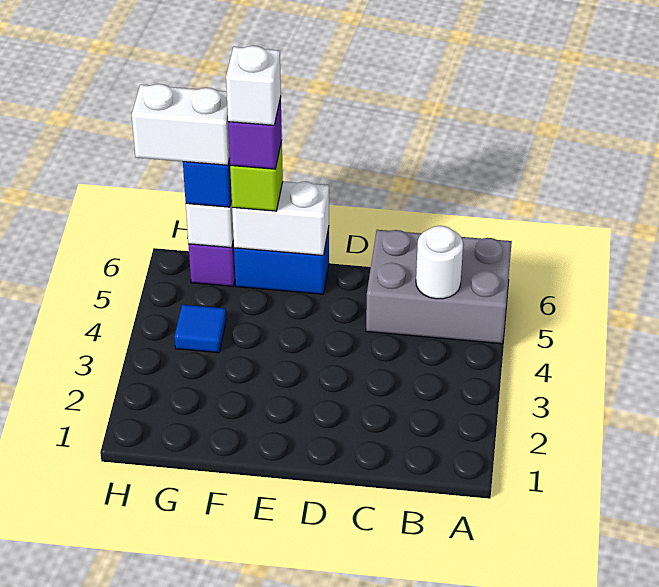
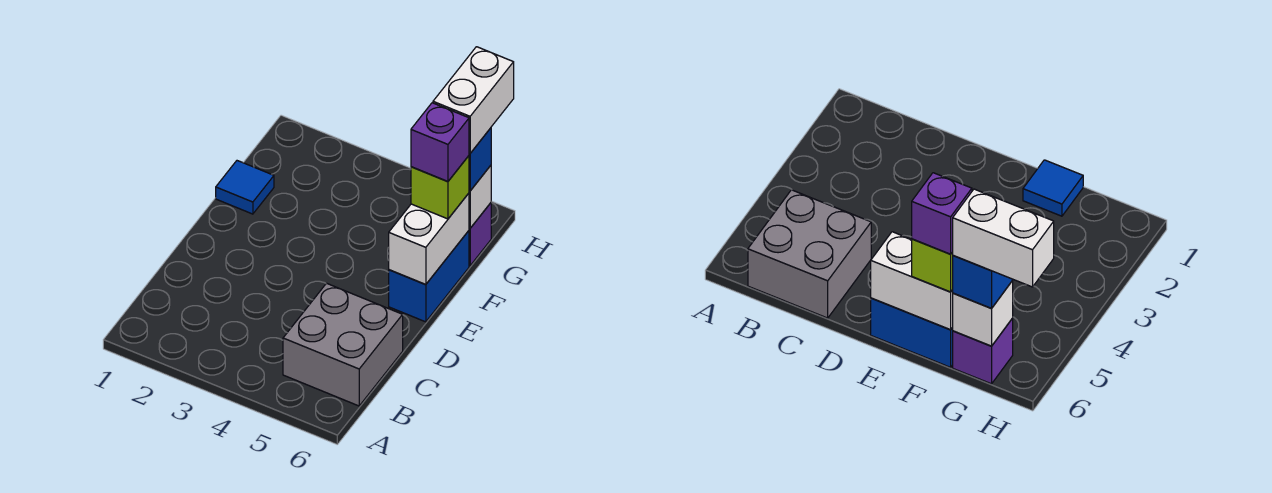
grey 2x3 brick [366,230,512,344] -> grey 2x2 brick [283,283,403,406]
white 1x1 round brick [416,226,463,299] -> none
white 1x1 brick [226,46,281,125] -> none
blue 1x1 tile [174,305,226,353] -> blue 1x1 tile moved to [216,161,274,214]

